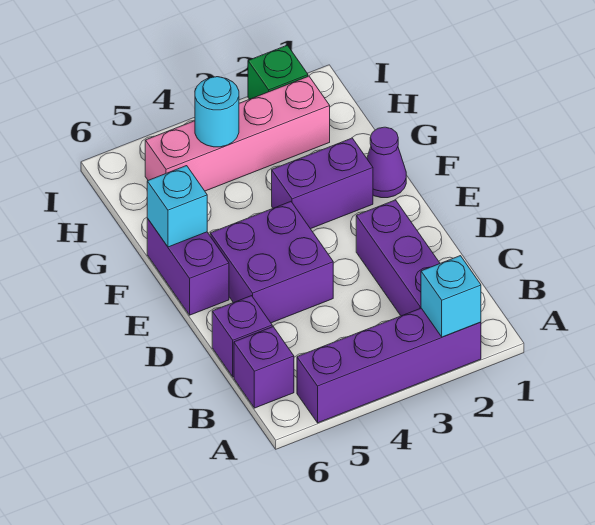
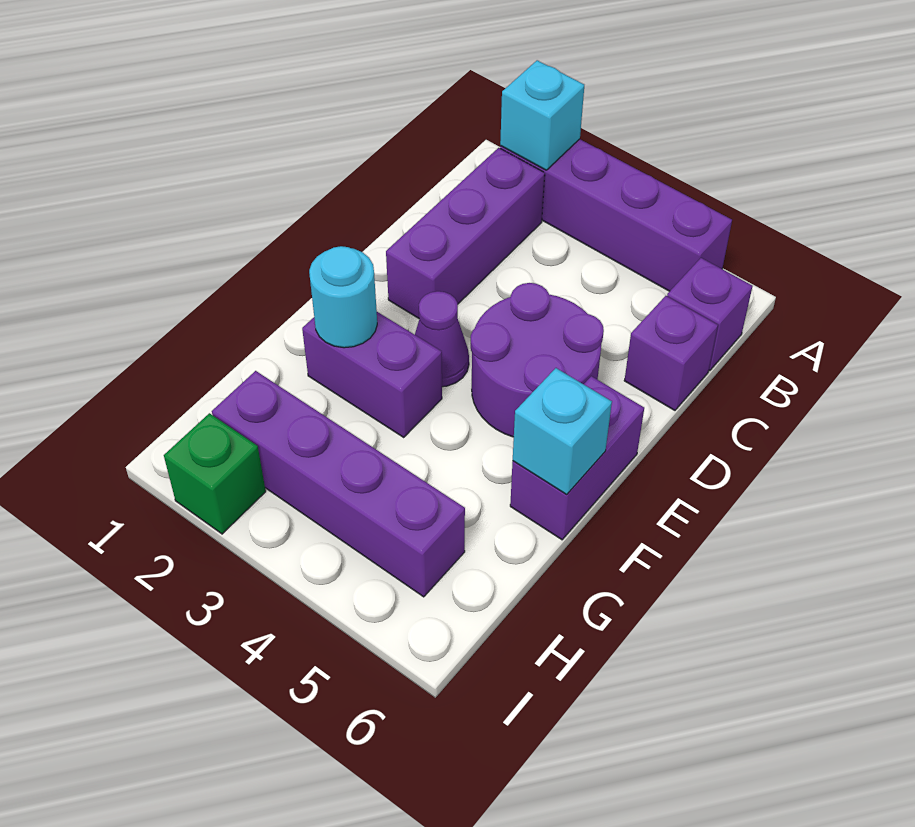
purple 2x2 brick [210,202,333,323] -> purple 2x2 round brick [471,283,604,437]
purple 1x1 cone [367,127,406,198] -> purple 1x1 cone moved to [415,291,469,387]
pink 1x4 brick [145,76,330,191] -> purple 1x4 brick [212,371,465,597]
cyan 1x1 round brick [195,77,239,147] -> cyan 1x1 round brick moved to [309,246,377,348]

